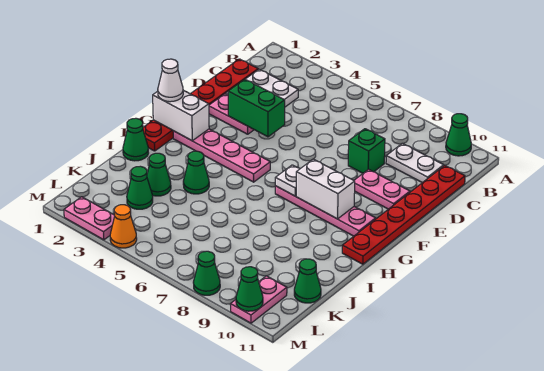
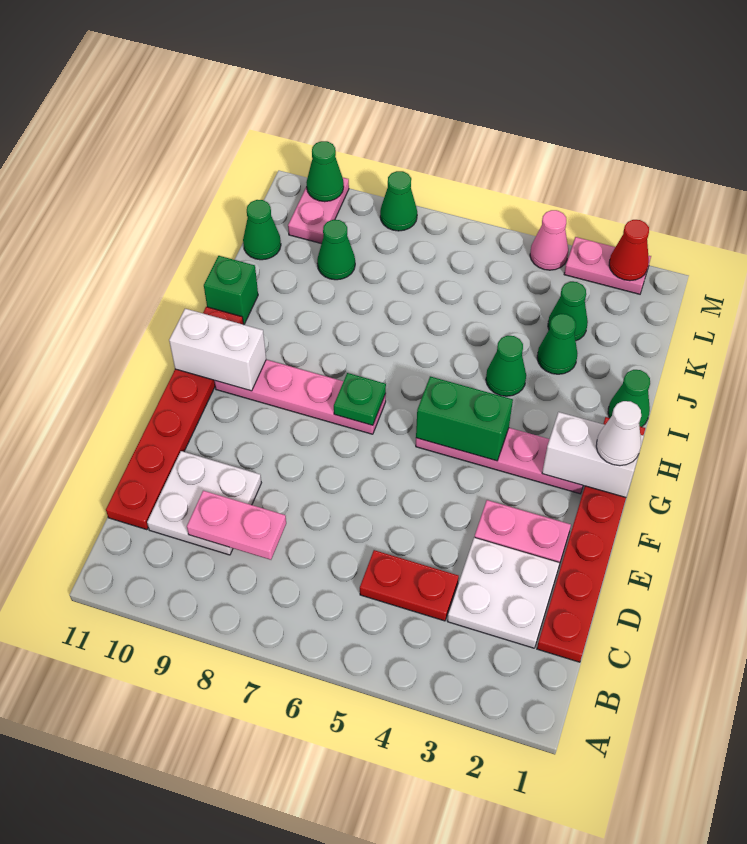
green 1x1 cone [446,114,471,156] -> green 1x1 cone moved to [317,220,355,280]
none -> red 1x2 plate [360,550,459,621]
white 1x2 plate [386,143,444,183] -> white 2x2 plate [147,451,261,555]
green 1x1 brick [348,129,385,173] -> green 1x1 brick moved to [204,256,258,324]
green 1x2 brick [228,79,285,137] -> green 1x2 brick moved to [416,376,513,461]
pink 1x2 plate [354,169,410,209] -> pink 1x2 plate moved to [187,491,286,560]
white 1x1 plate [275,165,300,196] -> green 1x1 plate [334,373,386,425]
white 1x2 brick [296,159,355,219] -> white 1x2 brick moved to [169,309,266,391]
none -> red 1x1 cone [609,220,649,281]
orange 1x1 cone [110,205,137,248] -> pink 1x1 cone [530,210,568,270]

